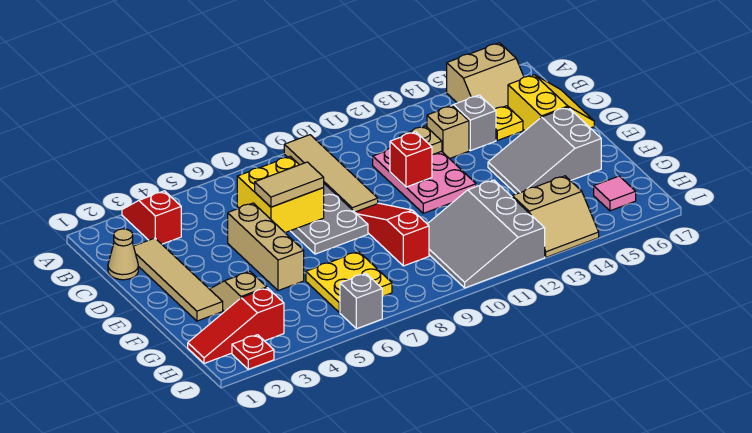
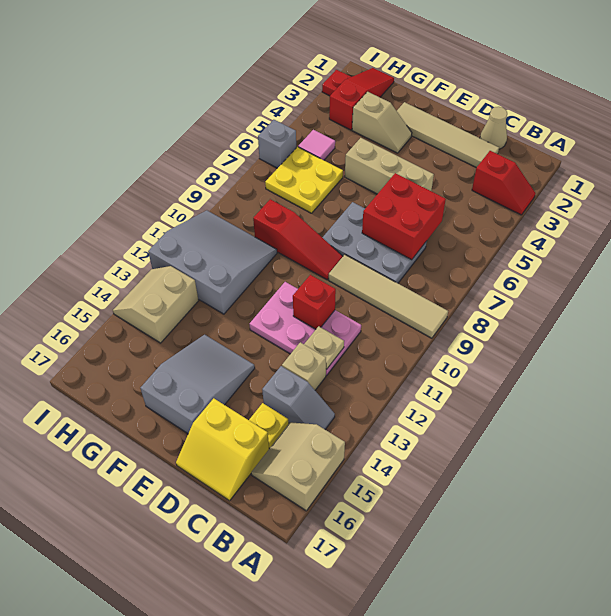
yellow 2x2 brick [237,156,324,233] -> red 2x2 brick [362,173,446,260]
tan 1x2 tile [255,162,324,207] -> none
pink 1x1 tile [594,176,636,211] -> pink 1x1 tile moved to [298,130,335,160]

